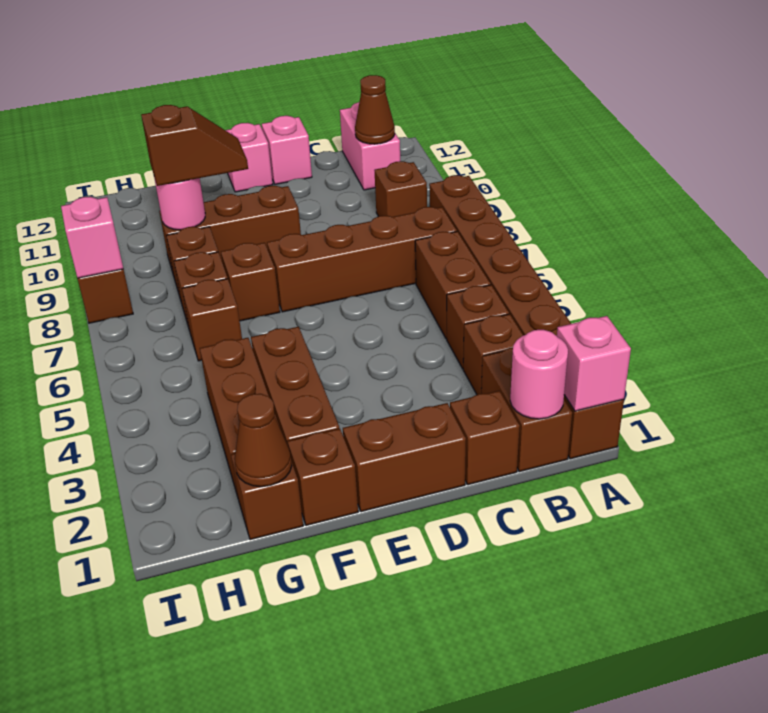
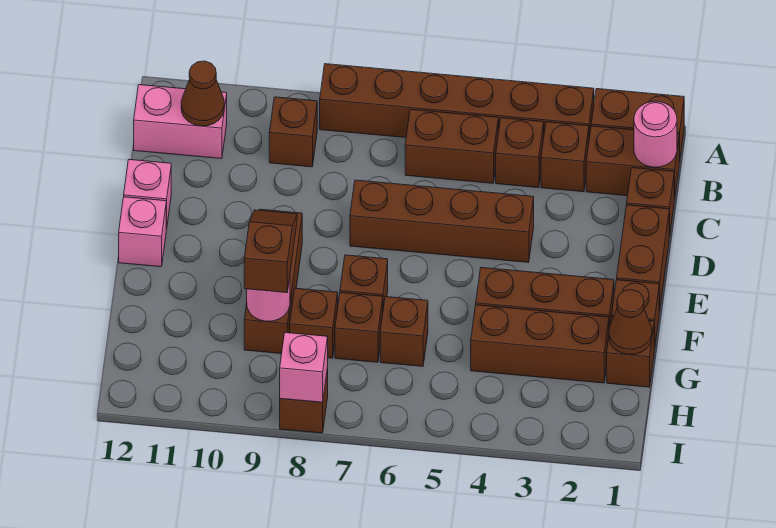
pink 1x1 brick [557,316,631,411] -> none
brown 1x4 brick [267,207,457,312] -> brown 1x4 brick turned to [350,180,534,262]

